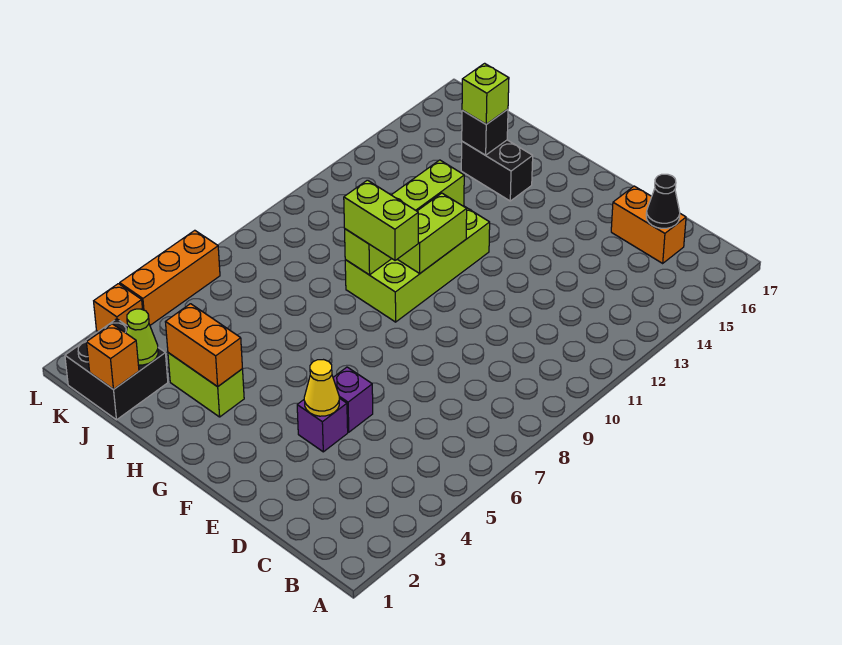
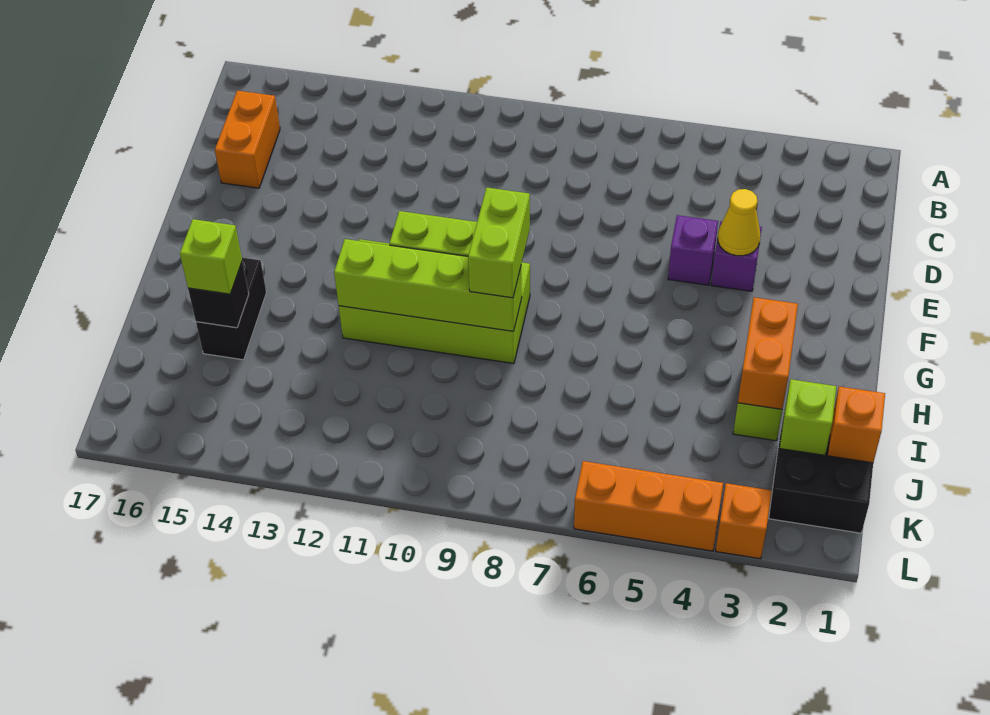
black 1x1 cone [646,174,680,228] -> none
lime 1x1 cone [126,309,158,365] -> lime 1x1 brick [780,379,836,455]

